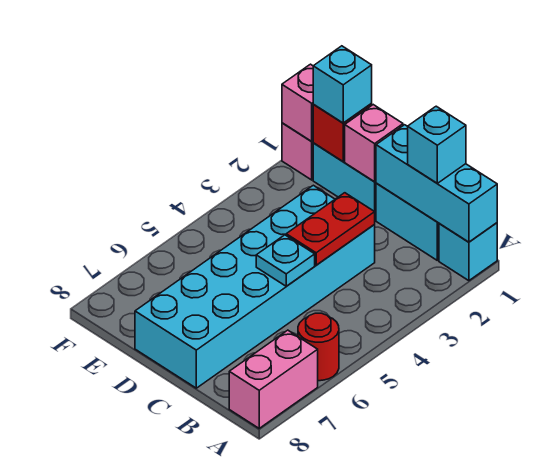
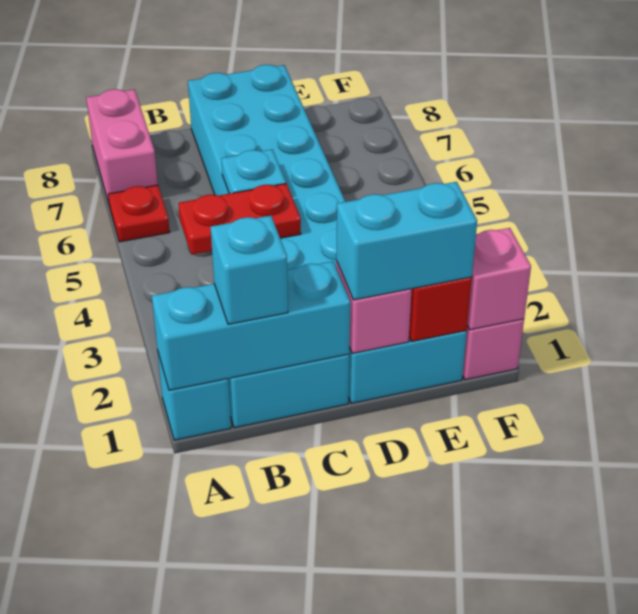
red 1x1 round brick [298,313,339,381] -> red 1x1 plate [108,185,170,242]
red 1x2 plate [286,193,375,265] -> red 1x2 plate turned to [178,184,301,255]
cyan 1x1 brick [313,46,372,123] -> cyan 1x2 brick [336,182,477,300]

